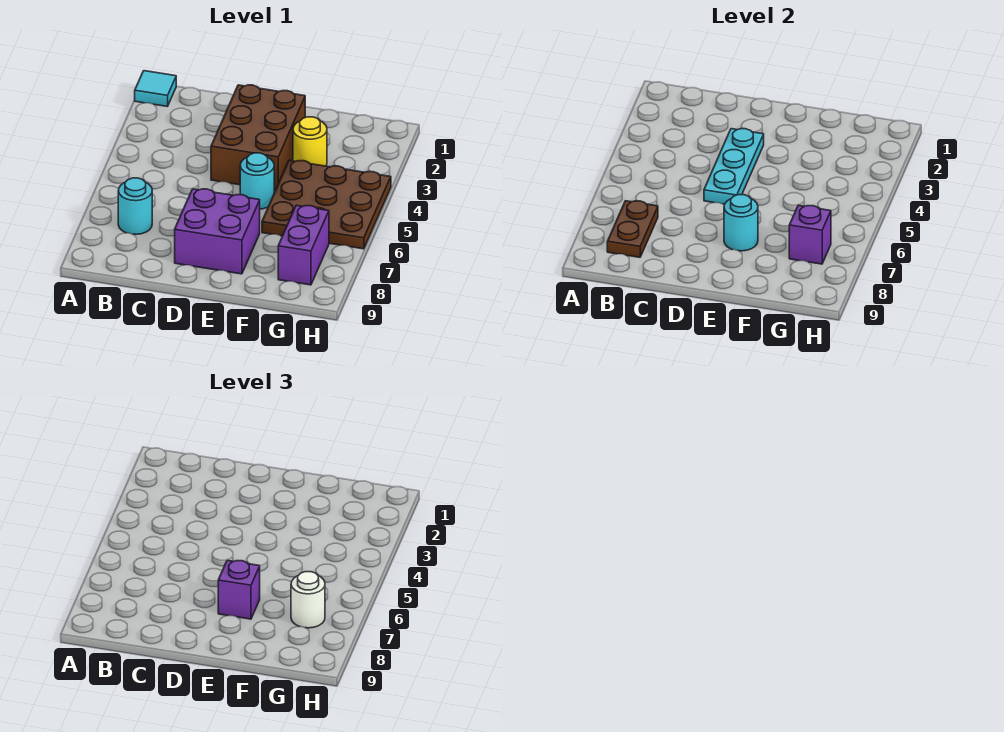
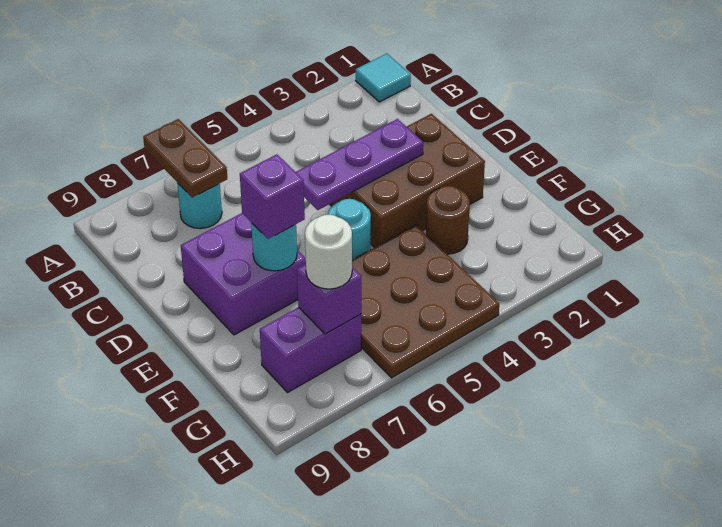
brown 1x2 plate [607,201,658,257] -> brown 1x2 plate turned to [143,119,227,197]
cyan 1x3 plate [704,129,764,204] -> purple 1x3 plate [296,119,423,210]
yellow 1x1 round brick [293,117,327,166] -> brown 1x1 round brick [426,186,470,254]

